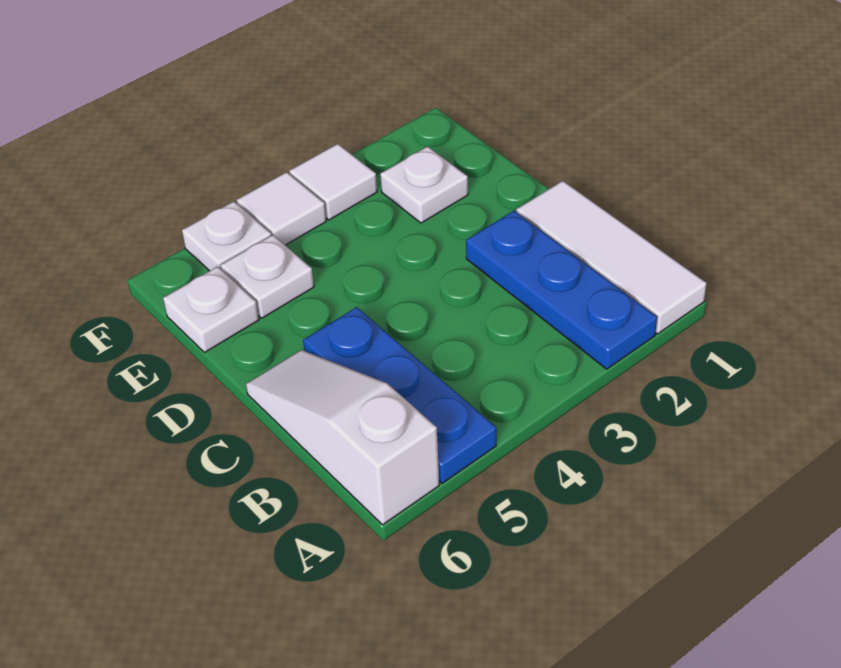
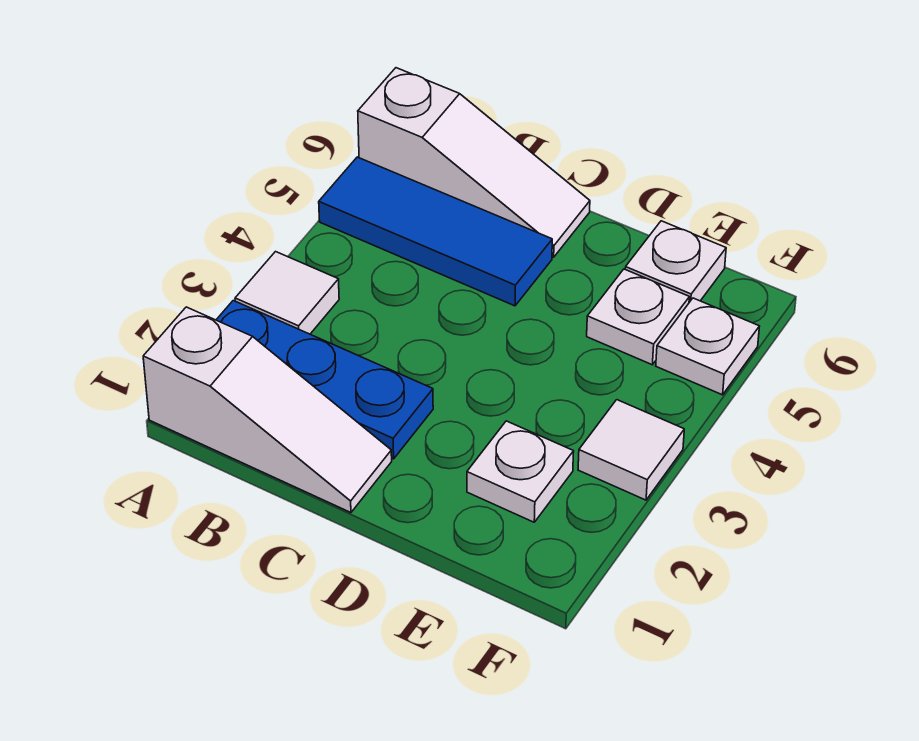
white 1x3 tile [516,181,707,334] -> white 1x3 slope [143,307,392,513]
blue 1x3 plate [303,307,497,483] -> blue 1x3 tile [319,157,552,306]
white 1x1 tile [237,172,326,245] -> white 1x1 tile moved to [235,252,339,334]

